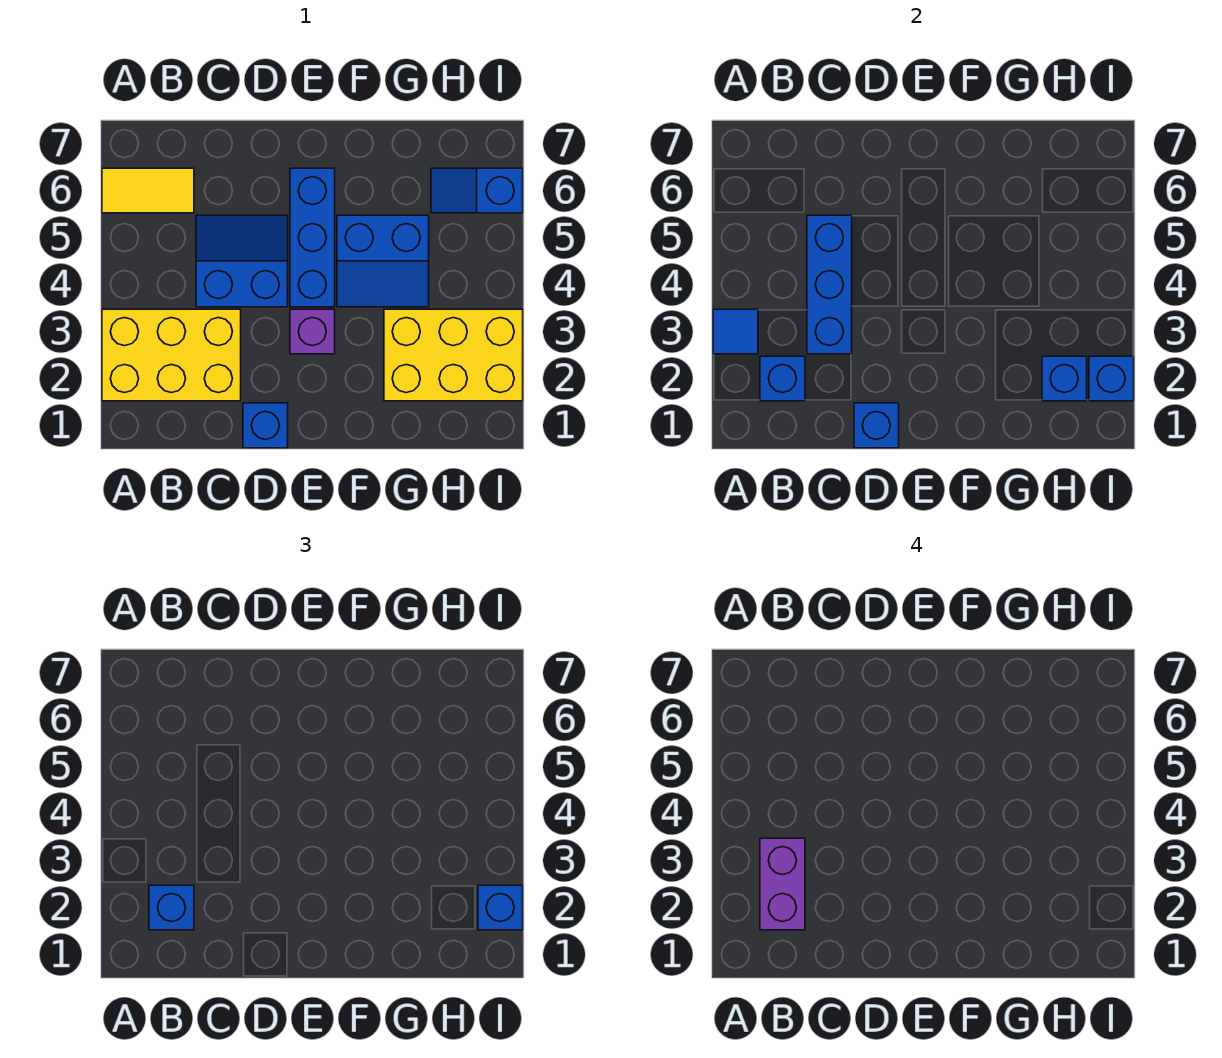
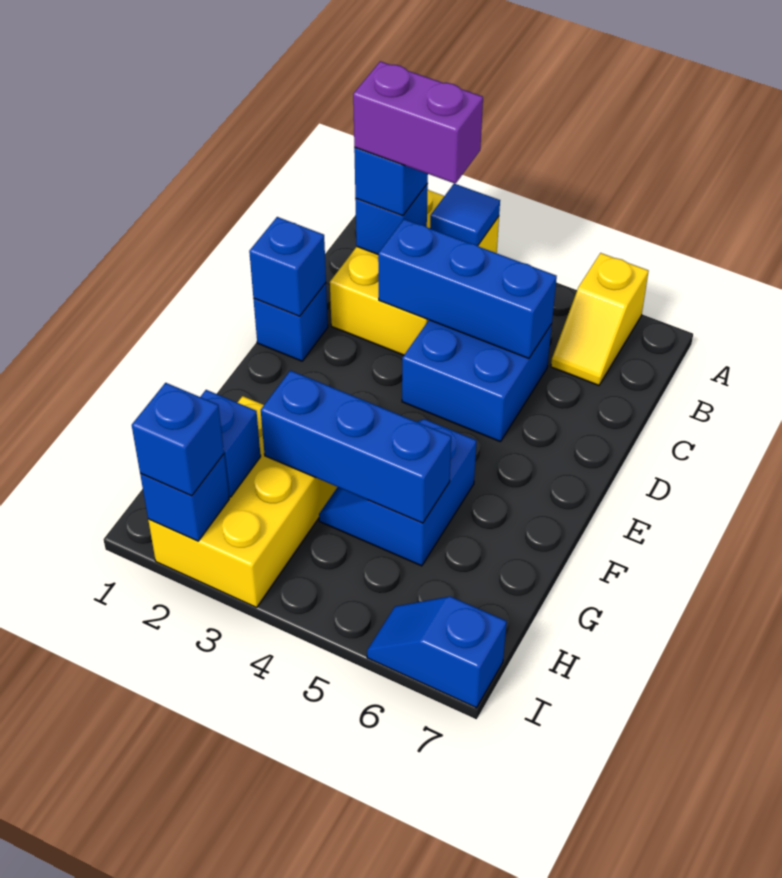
yellow 1x2 tile [102,168,194,213] -> yellow 1x2 slope [551,253,649,385]
blue 2x2 slope [196,215,288,307] -> blue 2x2 brick [402,320,552,442]
purple 1x1 brick [290,309,335,354] -> none
blue 1x3 brick [290,168,335,307] -> blue 1x3 brick moved to [261,370,451,523]
blue 1x2 slope [431,168,523,213] -> blue 1x2 slope turned to [367,596,507,708]

